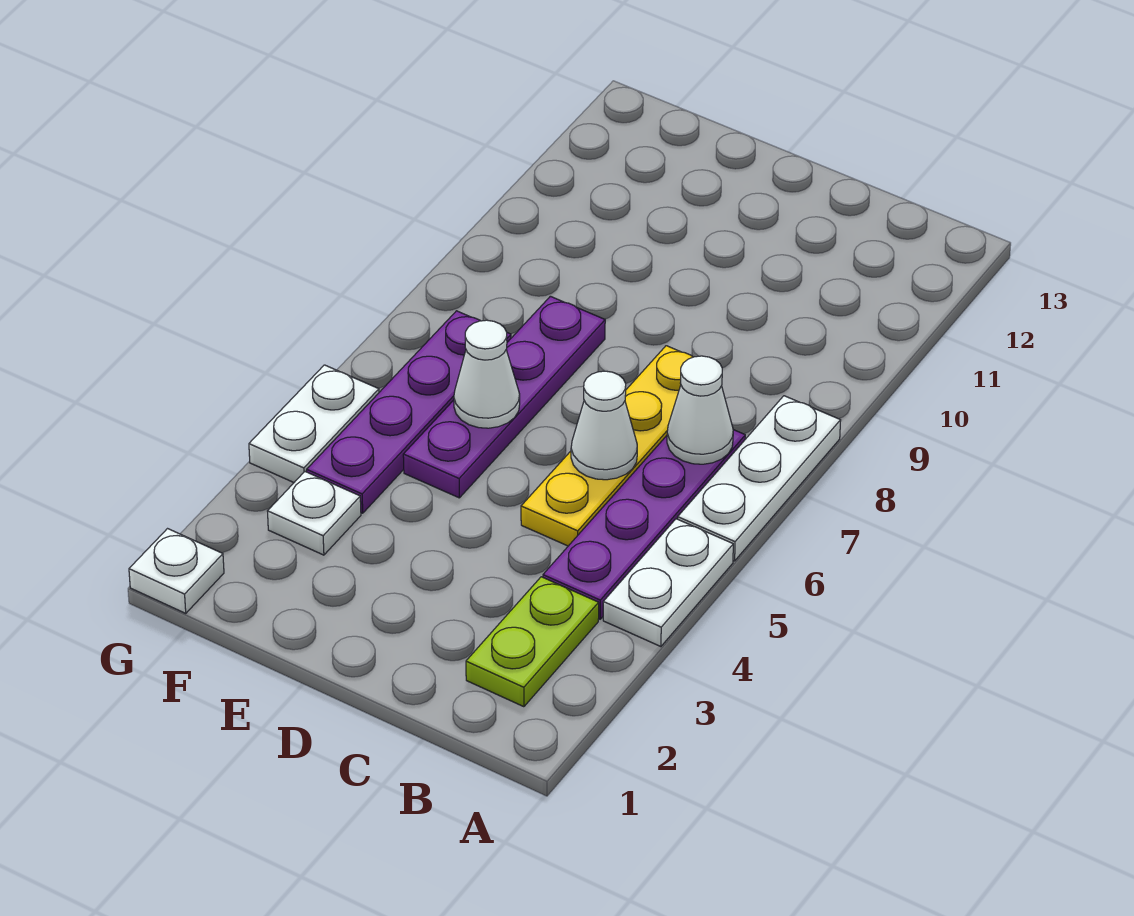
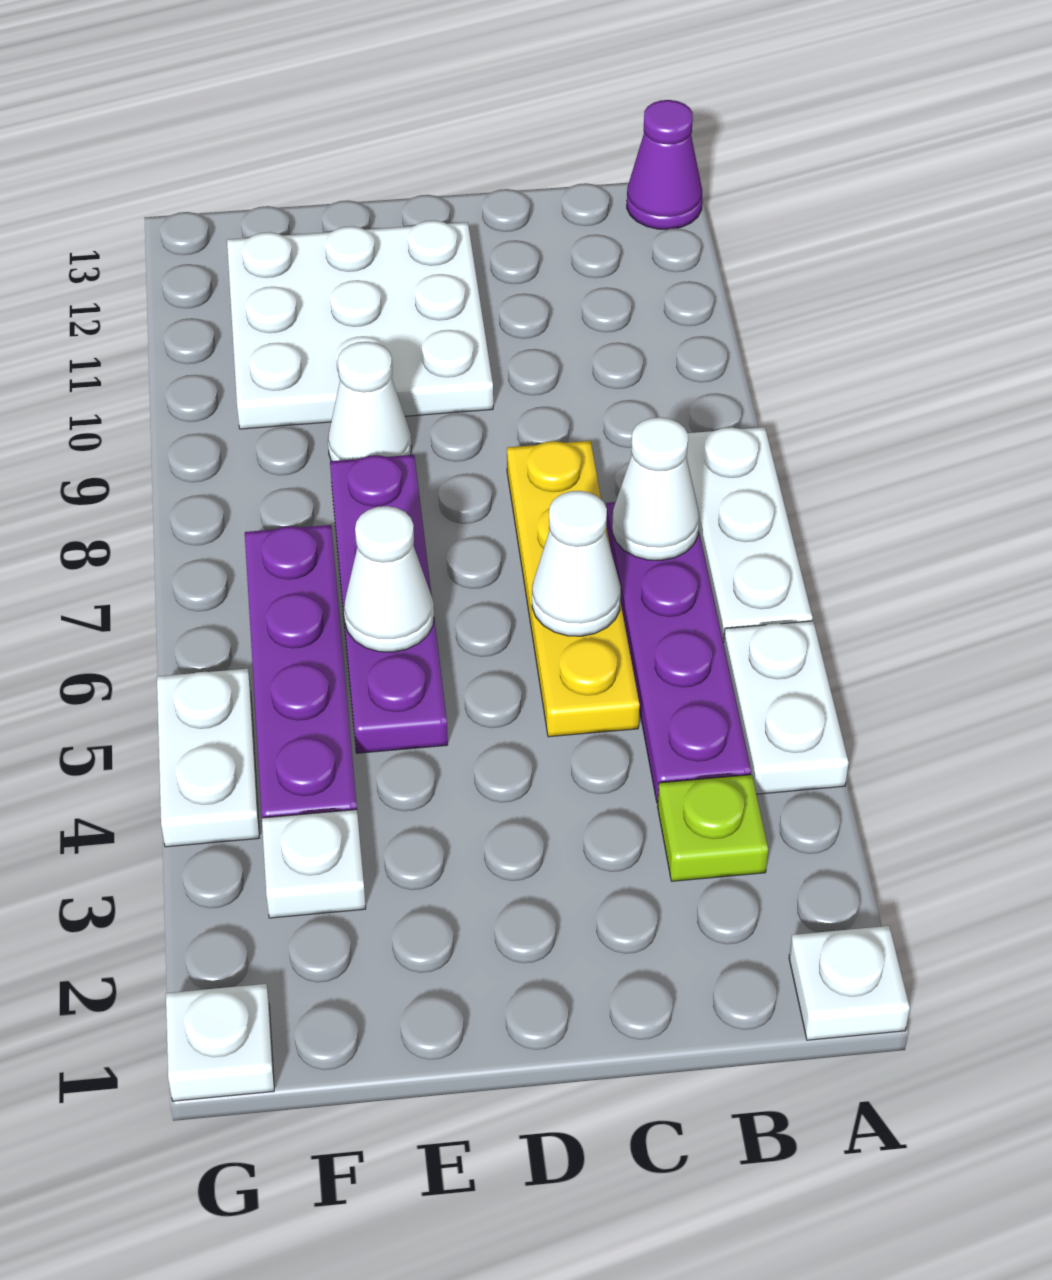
none -> white 1x1 plate [789,926,910,1040]
none -> purple 1x1 cone [627,100,702,229]
lime 1x2 plate [466,577,599,707] -> lime 1x1 plate [657,775,768,881]
none -> white 3x3 plate [227,220,493,429]
none -> white 1x1 cone [328,342,412,461]

